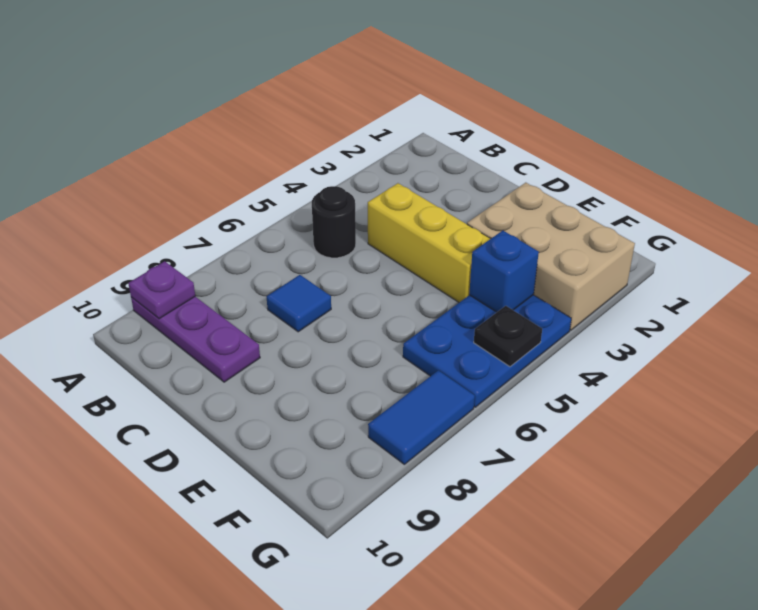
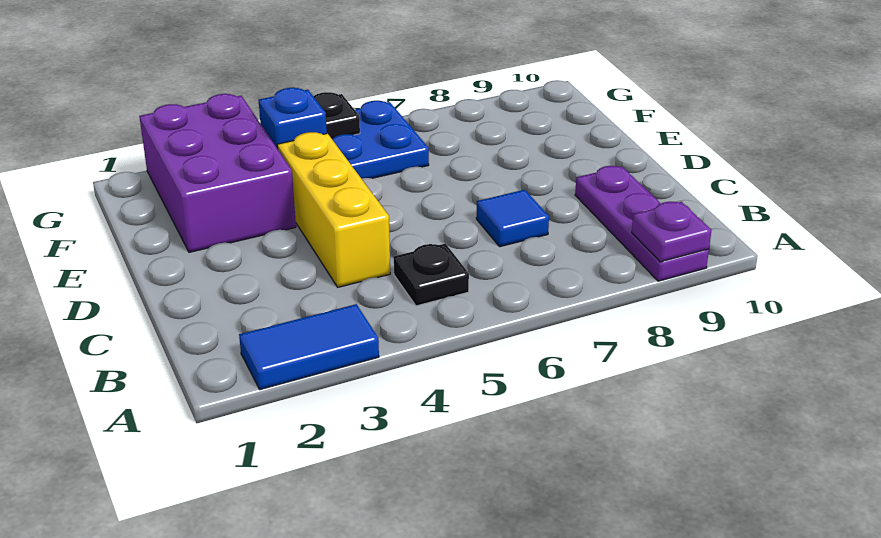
black 1x1 round brick [312,186,356,258] -> black 1x1 plate [394,243,469,306]
tan 2x3 brick [467,183,635,330] -> purple 2x3 brick [139,94,296,252]
blue 1x2 tile [368,370,475,464] -> blue 1x2 tile moved to [239,304,379,390]

